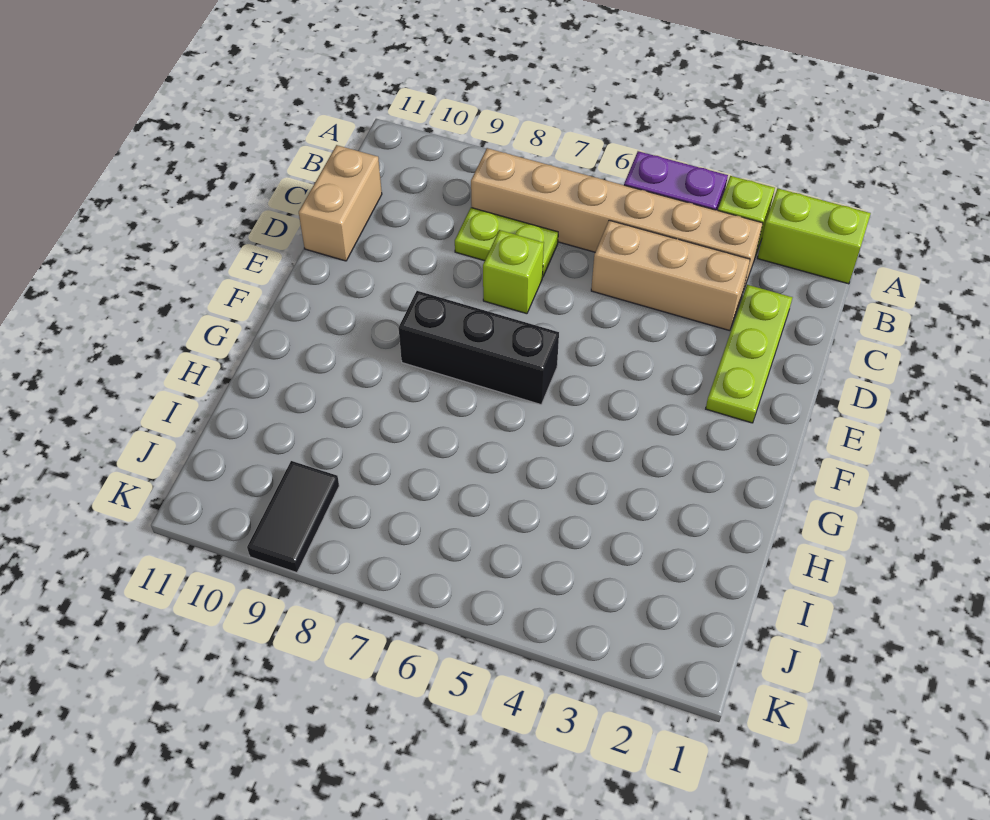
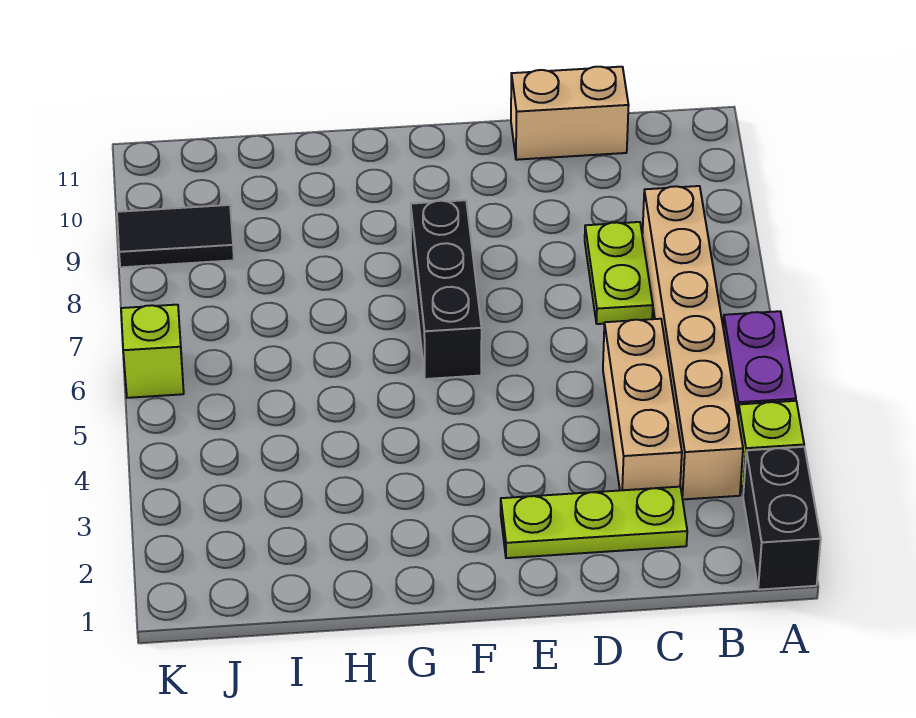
lime 1x2 brick [758,188,871,284] -> black 1x2 brick [743,447,821,590]
lime 1x1 brick [483,230,544,314] -> lime 1x1 brick moved to [121,305,184,398]

